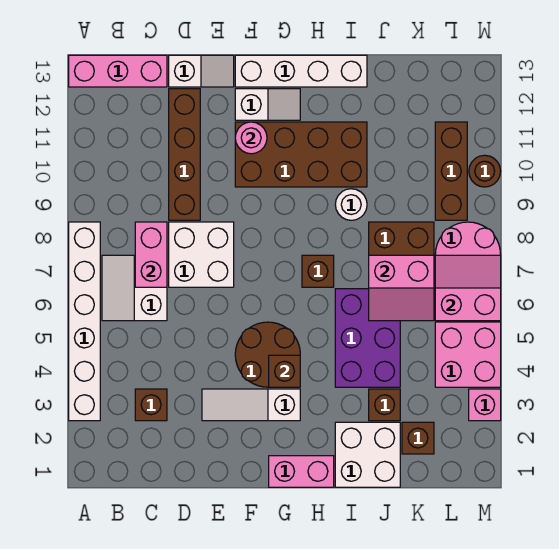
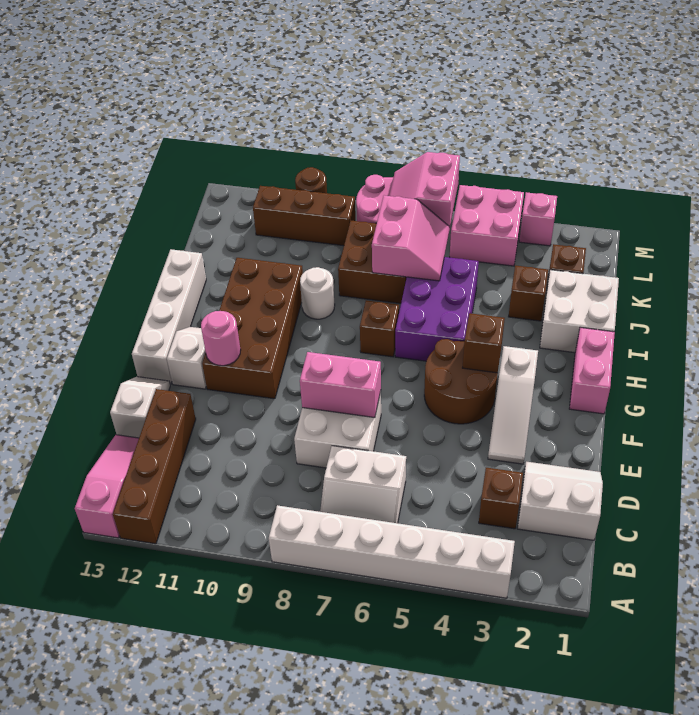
pink 1x3 brick [69,55,167,87] -> pink 1x3 slope [75,435,139,538]
none -> white 2x2 slope [518,462,603,540]
pink 1x2 brick [135,222,167,287] -> pink 1x2 brick moved to [300,352,381,418]
brown 1x4 brick [169,89,200,220] -> brown 1x4 brick turned to [113,389,196,544]
purple 2x3 brick [335,289,400,387] -> purple 2x3 brick turned to [395,257,479,361]

